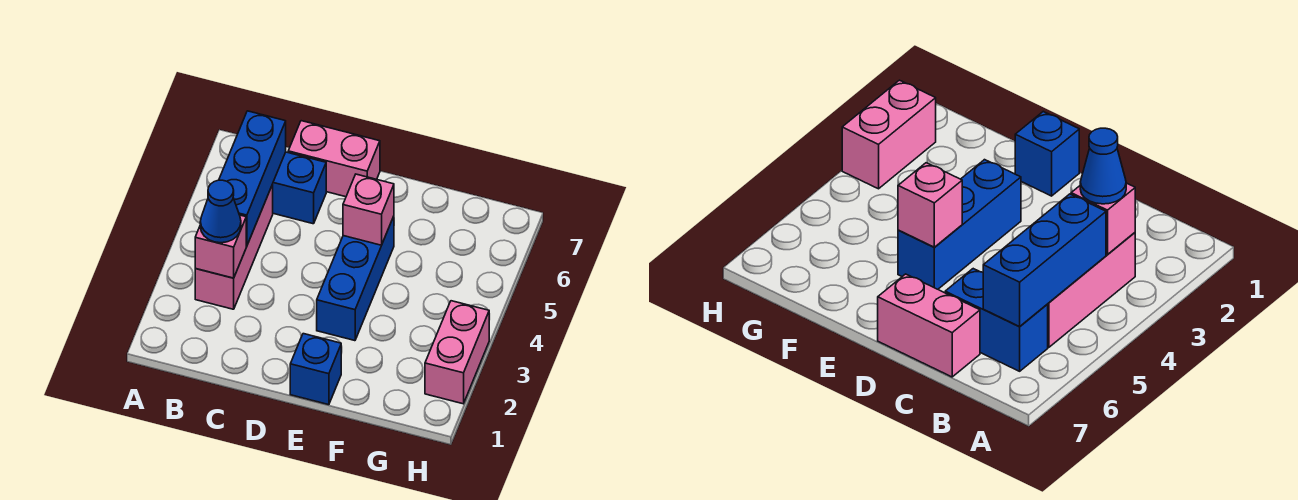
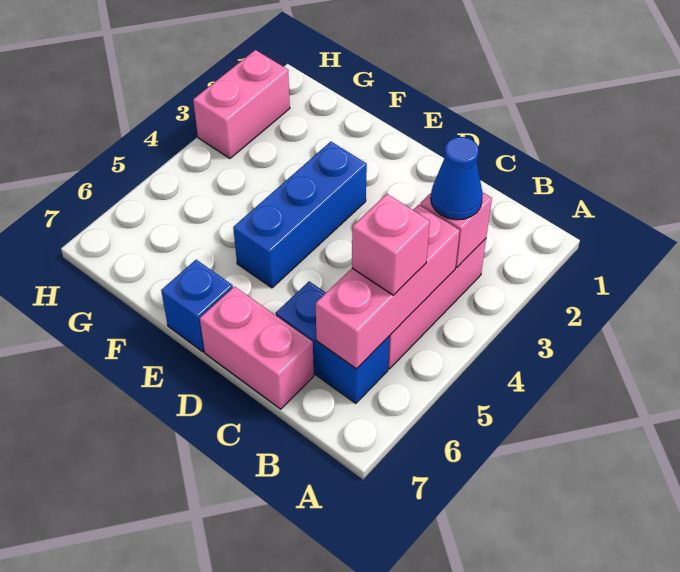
blue 1x3 brick [219,111,286,246] -> pink 1x3 brick [316,205,460,369]
blue 1x1 brick [290,334,341,405] -> blue 1x1 brick moved to [161,260,233,352]
pink 1x1 brick [343,174,394,245] -> pink 1x1 brick moved to [352,194,430,295]

